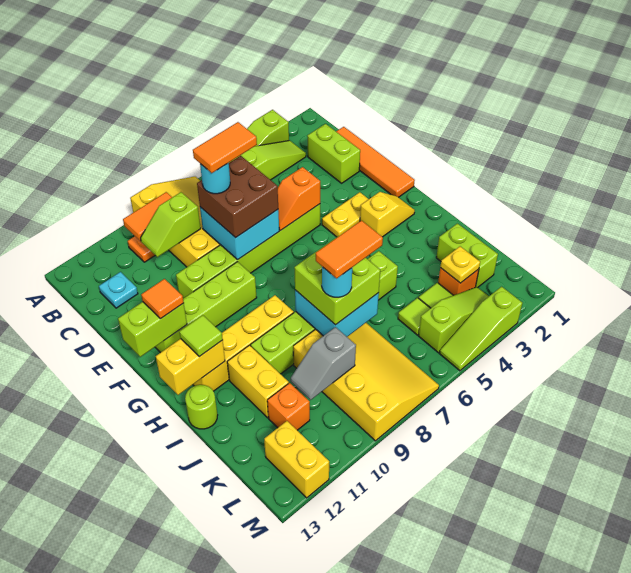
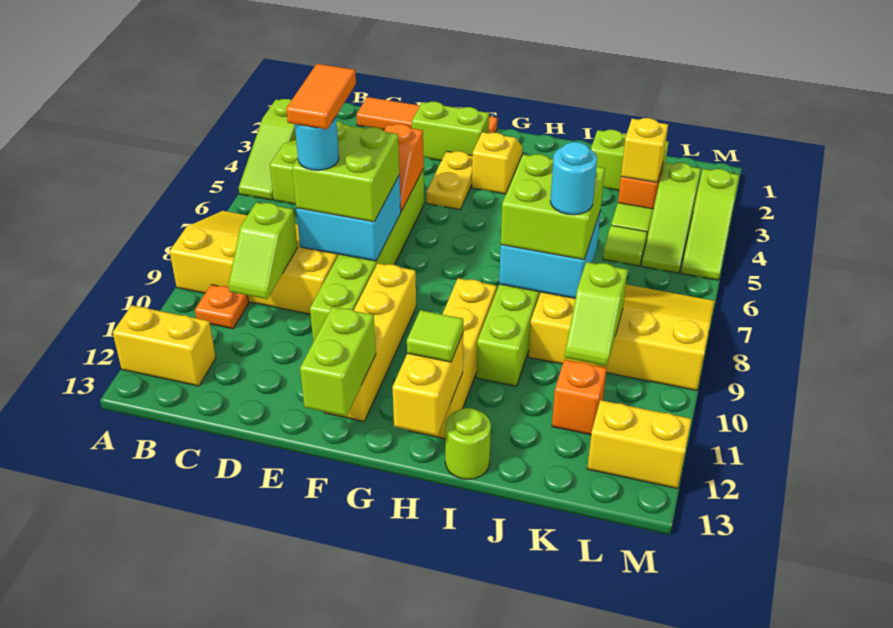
orange 1x2 tile [123,192,172,241] -> none
lime 1x2 brick [307,124,360,183] -> lime 1x2 brick moved to [412,102,489,161]
cyan 1x1 plate [99,272,138,308] -> none
brown 2x2 brick [197,156,278,238] -> lime 2x2 brick [292,121,399,222]
lime 1x4 brick [155,262,257,353] -> yellow 1x4 brick [324,263,416,421]
orange 1x1 tile [141,279,184,319] -> none
yellow 1x2 brick [227,345,289,418] -> yellow 1x2 brick moved to [113,305,216,386]
orange 1x2 tile [316,221,383,278] -> none
yellow 1x1 plate [440,246,480,283] -> yellow 1x1 brick [621,118,668,183]
grey 1x2 slope [291,327,356,400] -> lime 1x2 slope [565,262,628,366]
lime 1x3 slope [418,287,489,353] -> lime 1x3 slope turned to [642,163,701,273]

